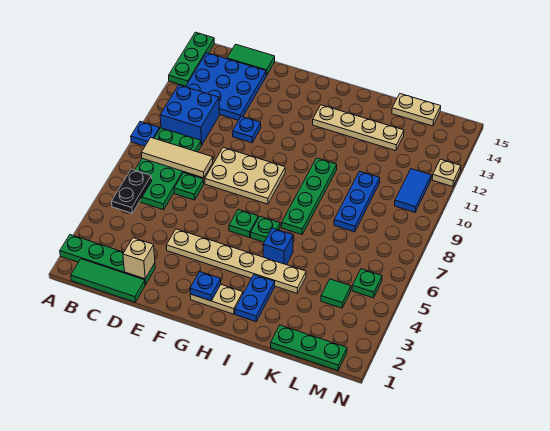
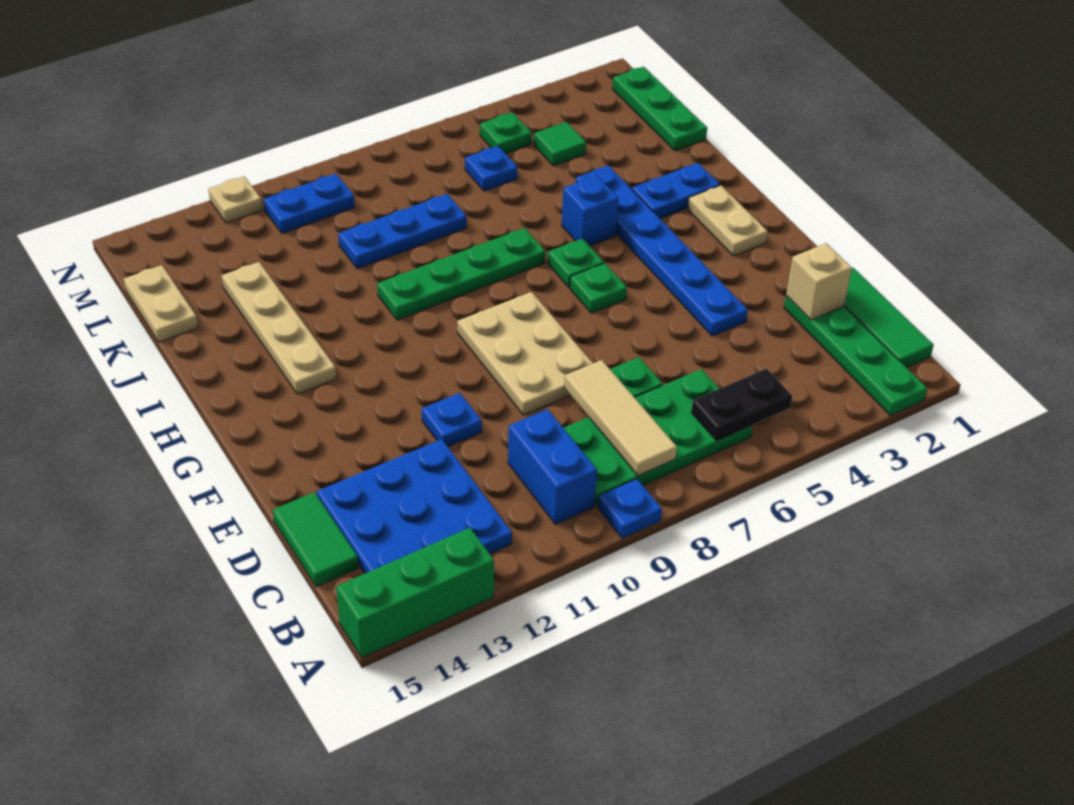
green 1x3 plate [169,32,214,86] -> green 1x3 brick [336,528,494,658]
blue 2x2 brick [160,85,219,145] -> blue 1x2 brick [508,409,597,524]
tan 1x6 plate [166,229,306,293] -> blue 1x6 plate [576,165,748,336]
blue 1x1 plate [190,272,221,301] -> blue 1x1 plate moved to [465,146,517,191]
blue 1x2 tile [395,169,431,212] -> blue 1x2 plate [264,174,355,234]

